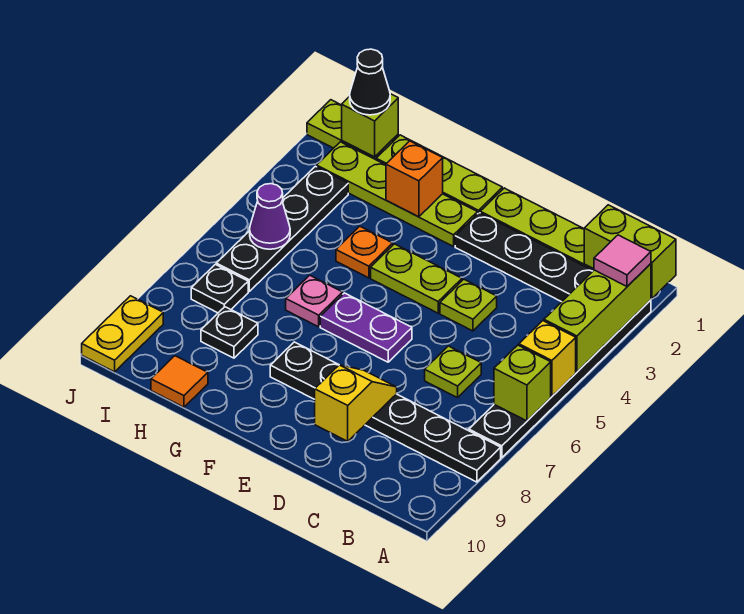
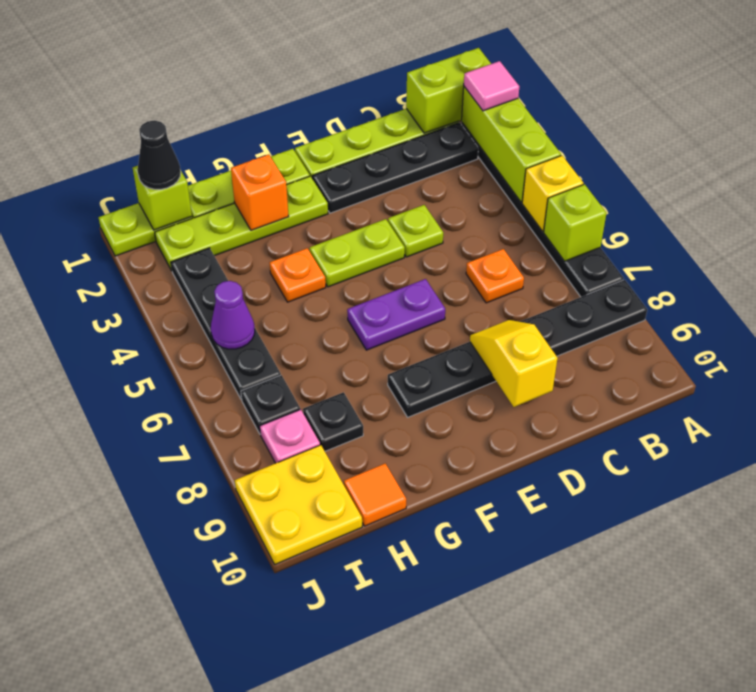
lime 1x1 plate [425,346,481,398] -> orange 1x1 plate [466,249,524,303]
pink 1x1 plate [286,275,343,327] -> pink 1x1 plate moved to [260,410,320,463]
yellow 1x2 plate [82,296,163,372] -> yellow 2x2 plate [235,445,362,564]

